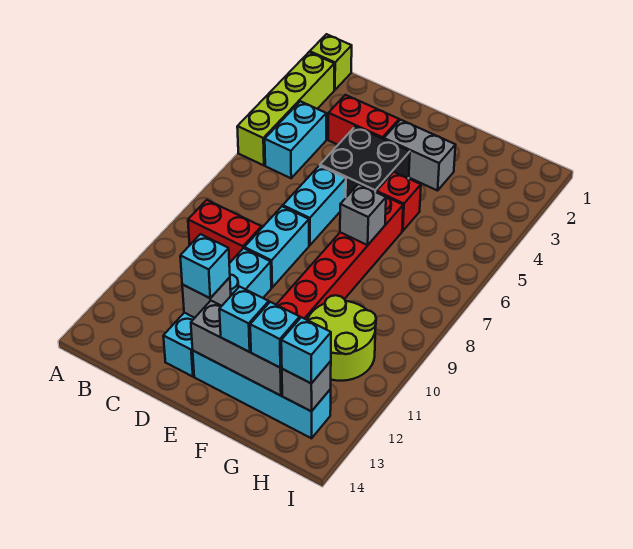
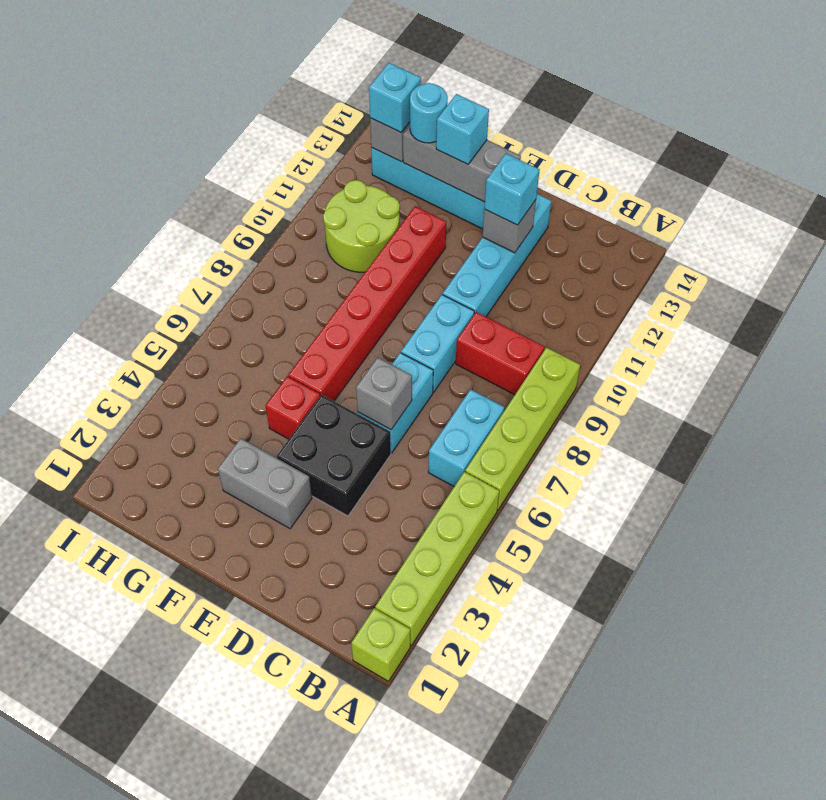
none -> lime 1x4 brick [465,347,580,510]
cyan 1x2 brick [265,101,326,178] -> cyan 1x2 brick moved to [428,389,504,486]
red 1x2 brick [328,95,399,145] -> none
grey 1x1 brick [340,184,386,245] -> grey 1x1 brick moved to [356,357,412,430]
cyan 1x1 brick [250,302,300,368] -> cyan 1x1 round brick [410,83,448,143]

